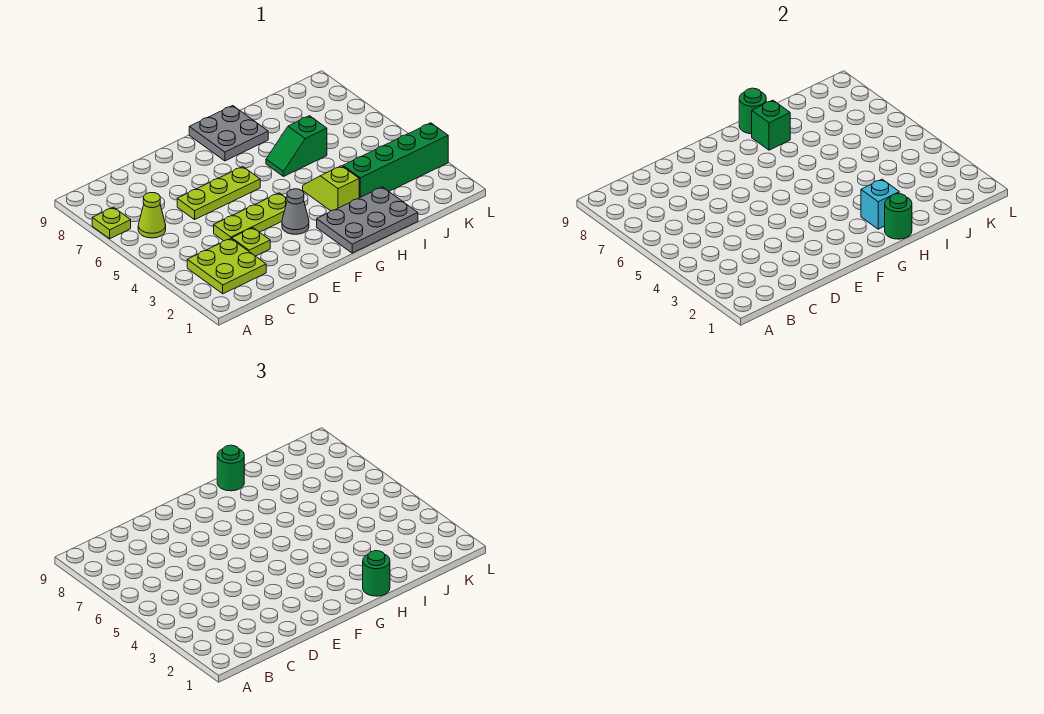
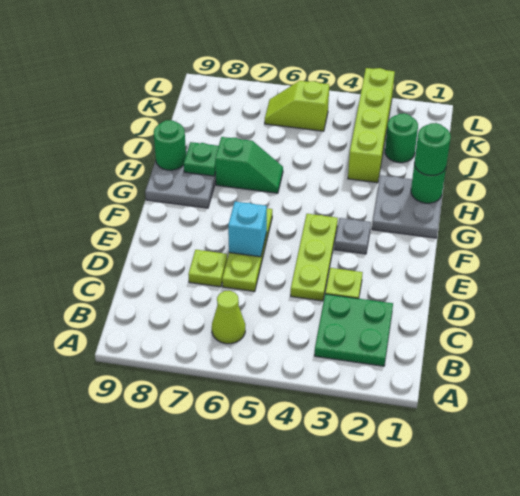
lime 1x1 plate [92,207,131,239] -> lime 1x1 plate moved to [188,250,227,287]
lime 2x2 plate [187,238,266,294] -> green 2x2 plate [315,294,393,366]
grey 1x1 cone [282,189,309,234] -> grey 1x1 plate [335,218,371,254]
grey 2x3 plate [317,187,418,253] -> grey 2x2 plate [372,175,442,238]
cyan 1x1 brick [861,179,899,229] -> cyan 1x1 brick moved to [228,202,267,257]
lime 1x2 slope [303,166,359,211] -> lime 1x2 slope moved to [265,81,329,131]
green 1x2 slope [266,116,327,177] -> green 1x2 slope turned to [215,137,283,193]
green 1x1 brick [752,100,790,150] -> green 1x1 plate [184,142,219,176]
green 1x1 round brick [217,445,244,491] -> green 1x1 round brick moved to [385,113,418,163]
green 1x4 brick [343,123,448,198] -> lime 1x4 brick [348,68,395,183]

